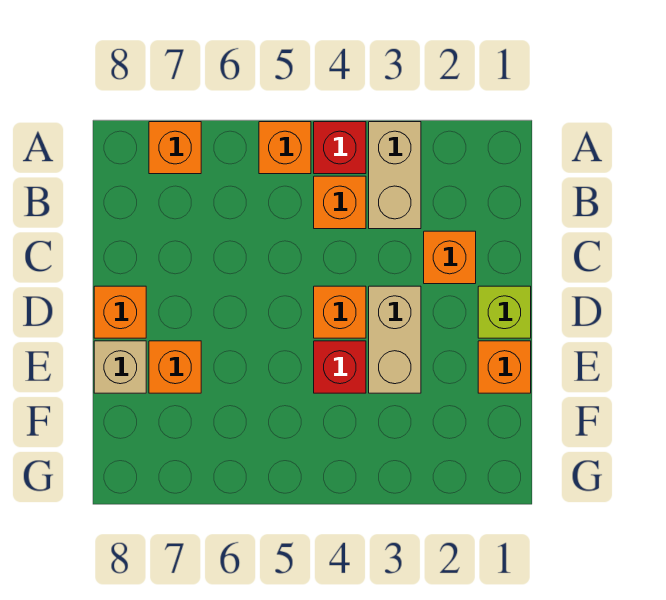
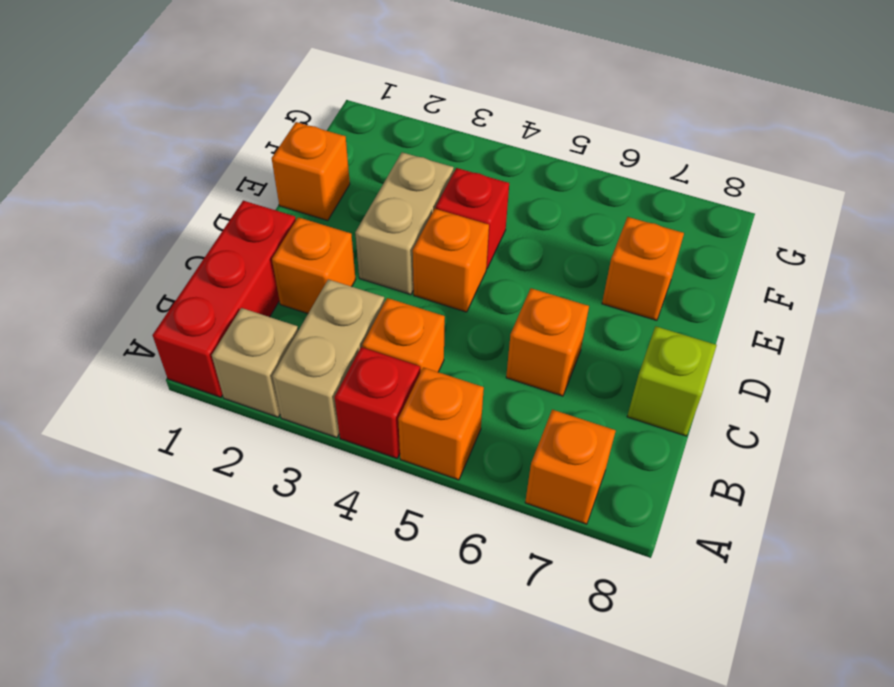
none -> red 1x3 brick [153,201,296,397]
lime 1x1 brick [478,286,531,338] -> lime 1x1 brick moved to [627,326,717,436]
orange 1x1 brick [94,286,146,338] -> orange 1x1 brick moved to [506,288,589,396]
tan 1x1 brick [94,341,146,393] -> tan 1x1 brick moved to [212,308,298,417]

